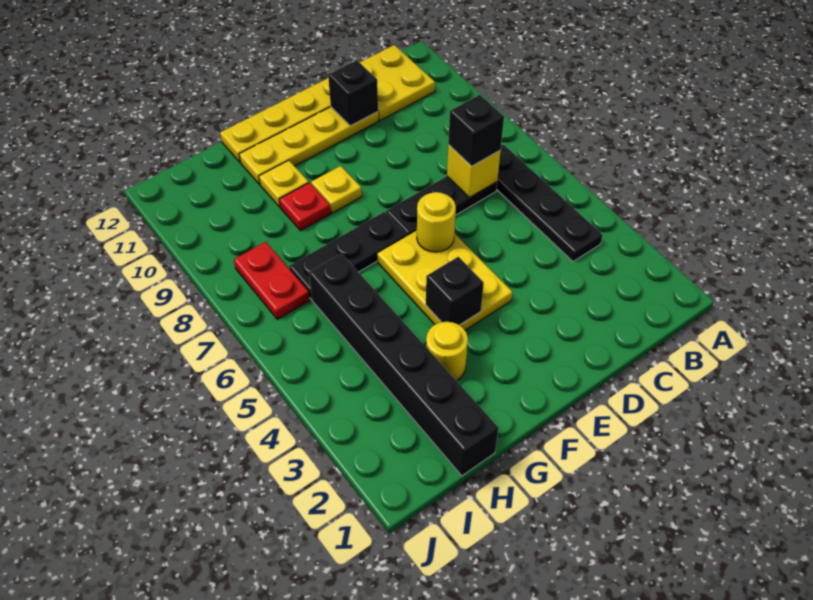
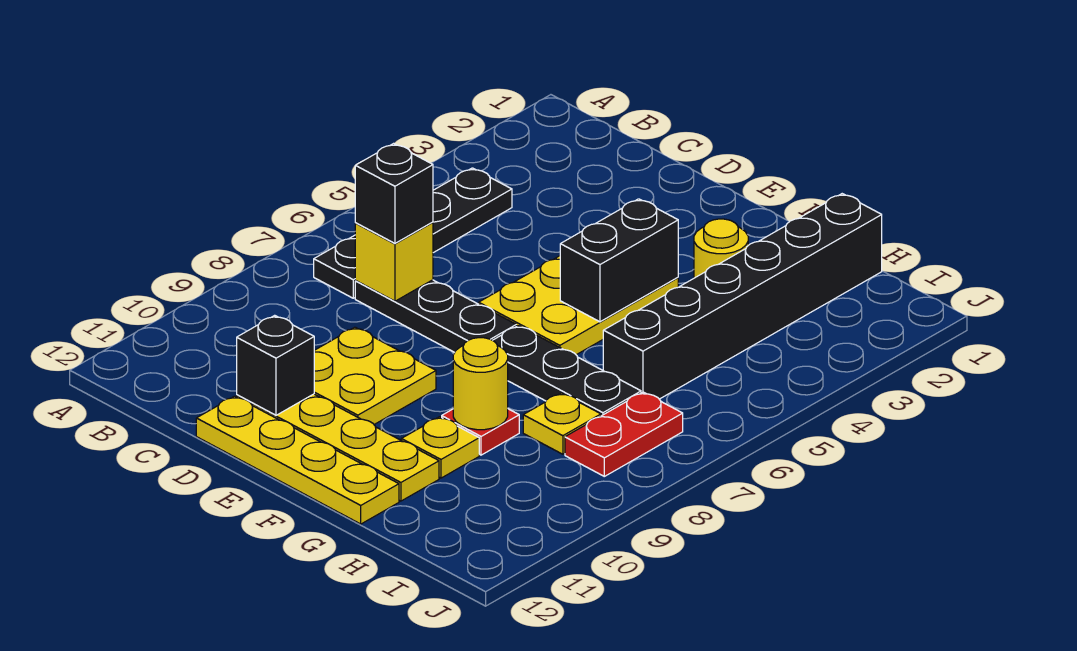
yellow 2x2 plate [359,45,435,121] -> yellow 2x2 plate moved to [314,327,436,424]
yellow 1x1 round brick [417,192,456,252] -> yellow 1x1 round brick moved to [453,338,508,430]
black 1x1 brick [426,257,484,325] -> black 1x2 brick [560,199,678,322]
yellow 1x1 plate [311,166,362,213] -> yellow 1x1 plate moved to [523,393,601,454]

